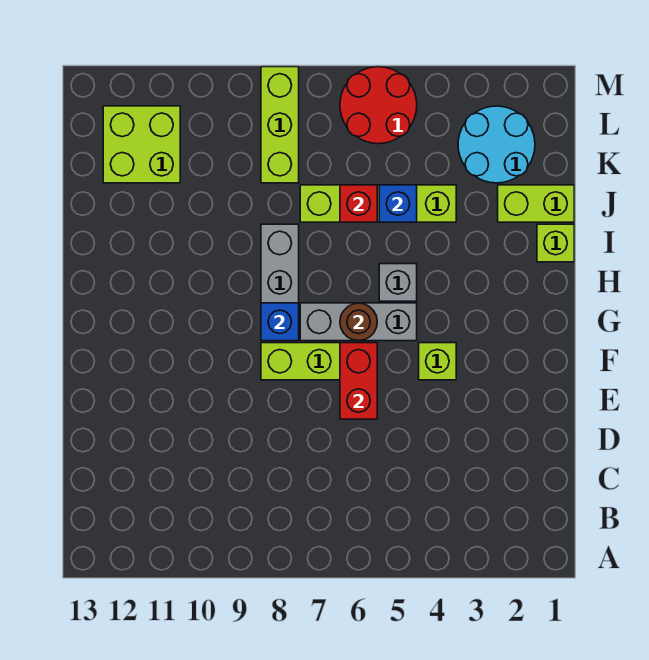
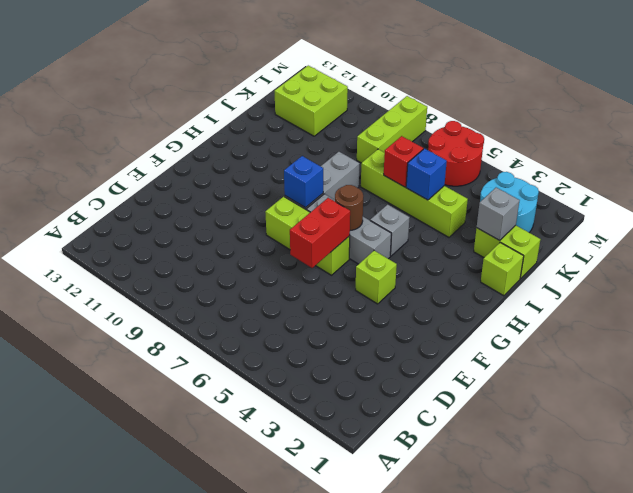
none -> grey 1x1 brick [477,188,520,240]

